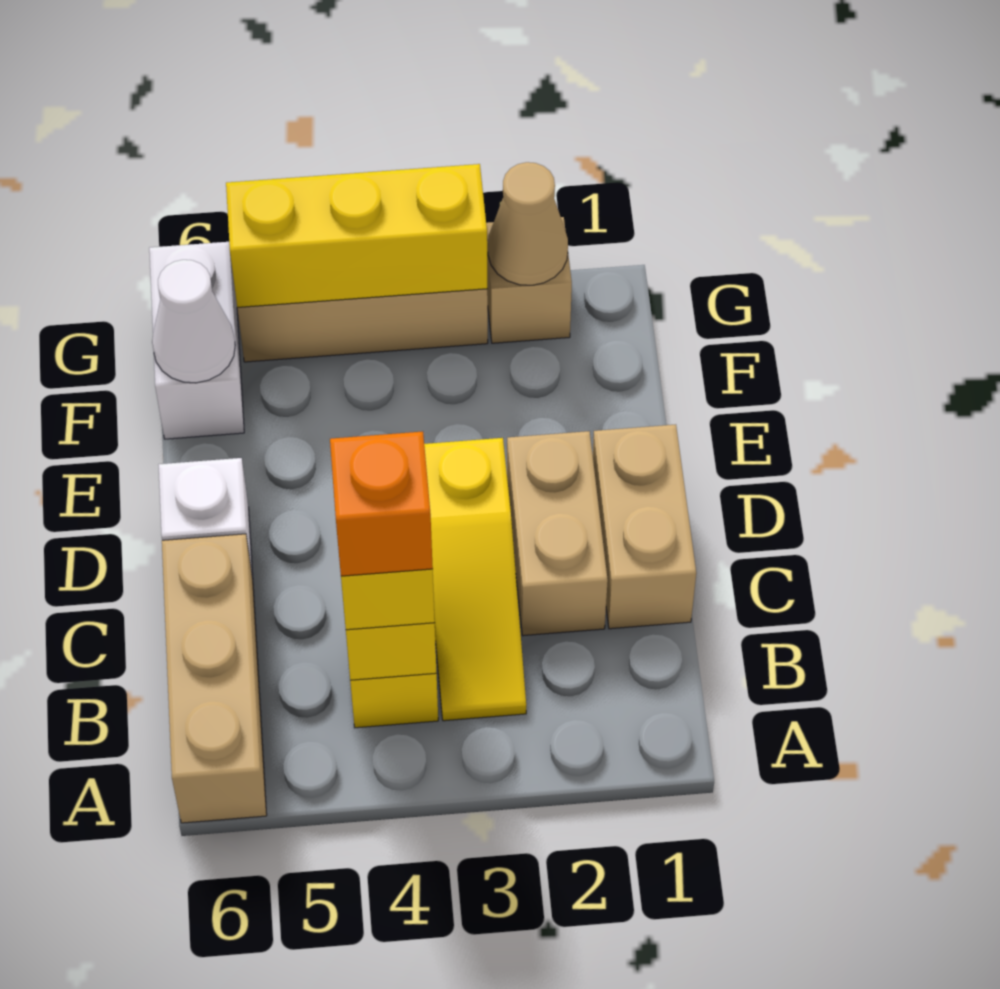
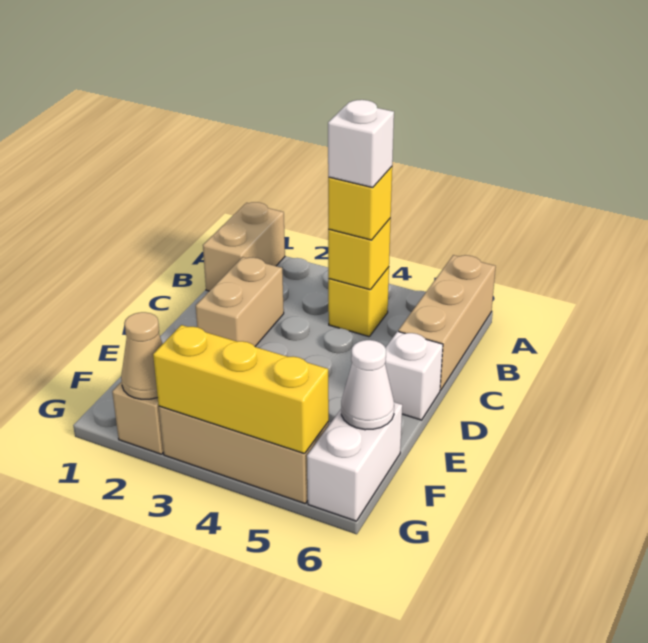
yellow 1x3 slope [424,438,526,721] -> none
orange 1x1 brick [330,431,433,576] -> white 1x1 brick [328,100,394,188]
tan 1x2 brick [593,425,696,629] -> tan 1x2 brick moved to [203,202,285,291]

